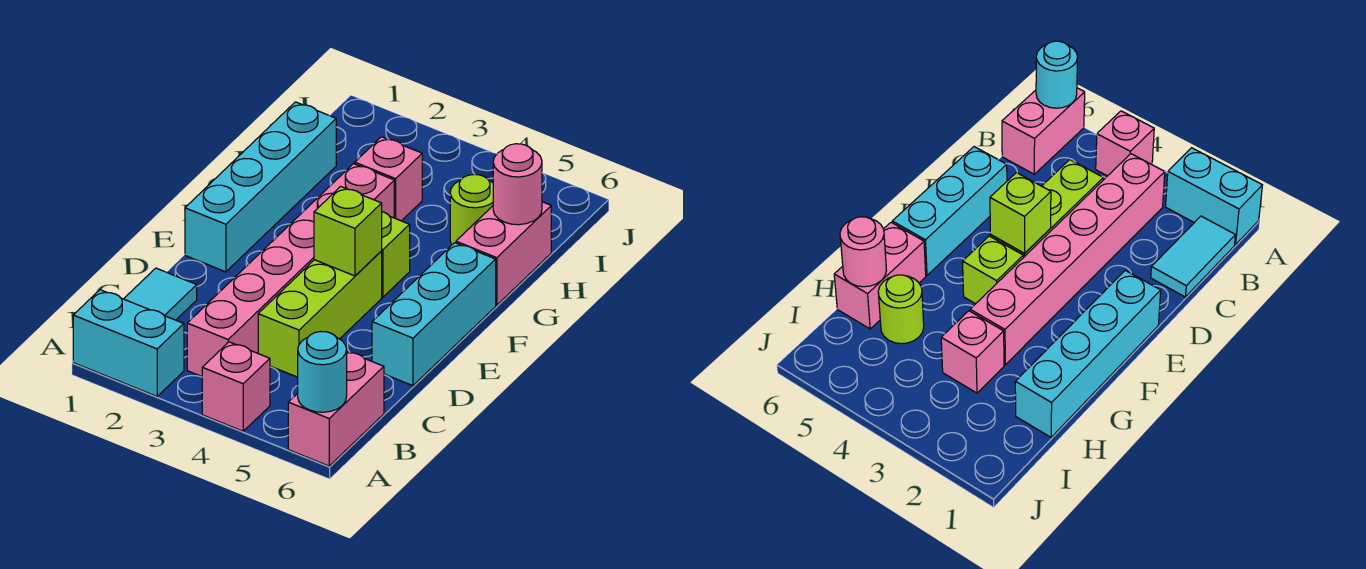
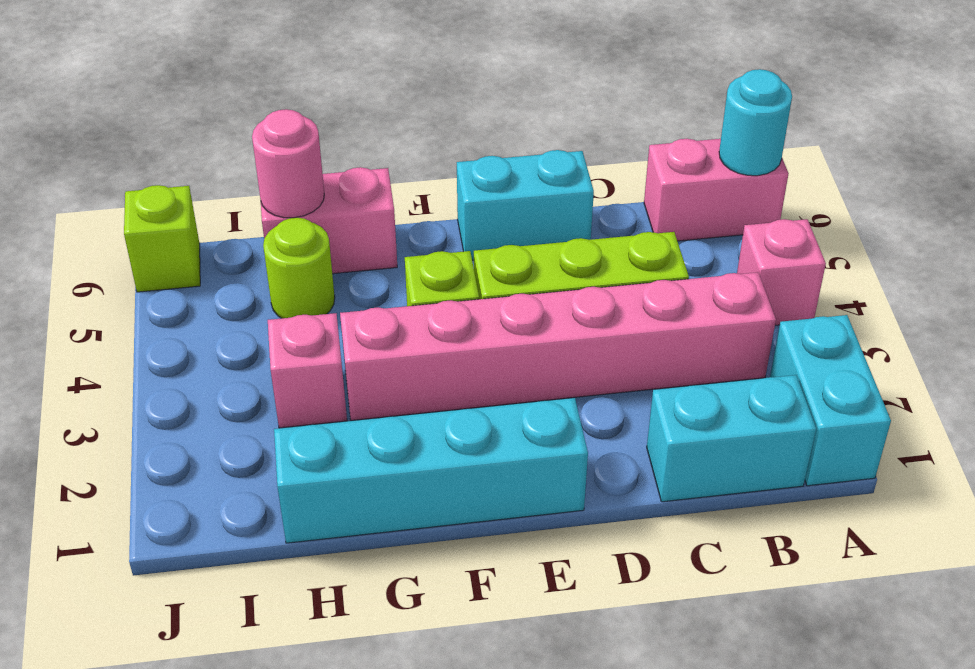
cyan 1x2 tile [124,268,197,320] -> cyan 1x2 brick [647,375,816,502]
cyan 1x3 brick [372,243,496,386] -> cyan 1x2 brick [457,150,594,260]
lime 1x1 brick [314,187,382,276] -> lime 1x1 brick moved to [124,185,200,292]

